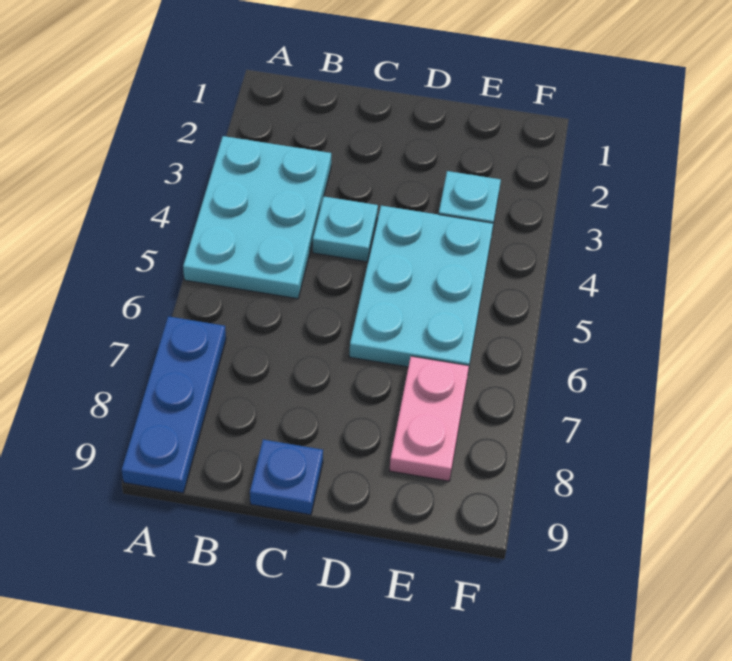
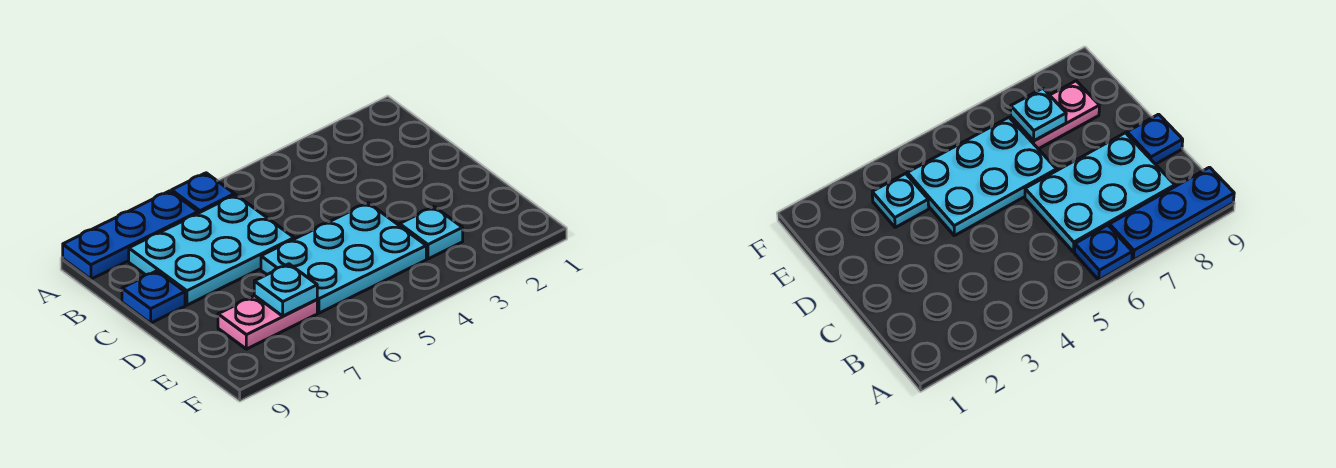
cyan 2x3 plate [183,136,331,299] -> cyan 2x3 plate moved to [129,195,294,305]
none -> blue 1x1 plate [172,173,234,213]
cyan 1x1 plate [313,197,378,262] -> cyan 1x1 plate moved to [254,264,317,316]

